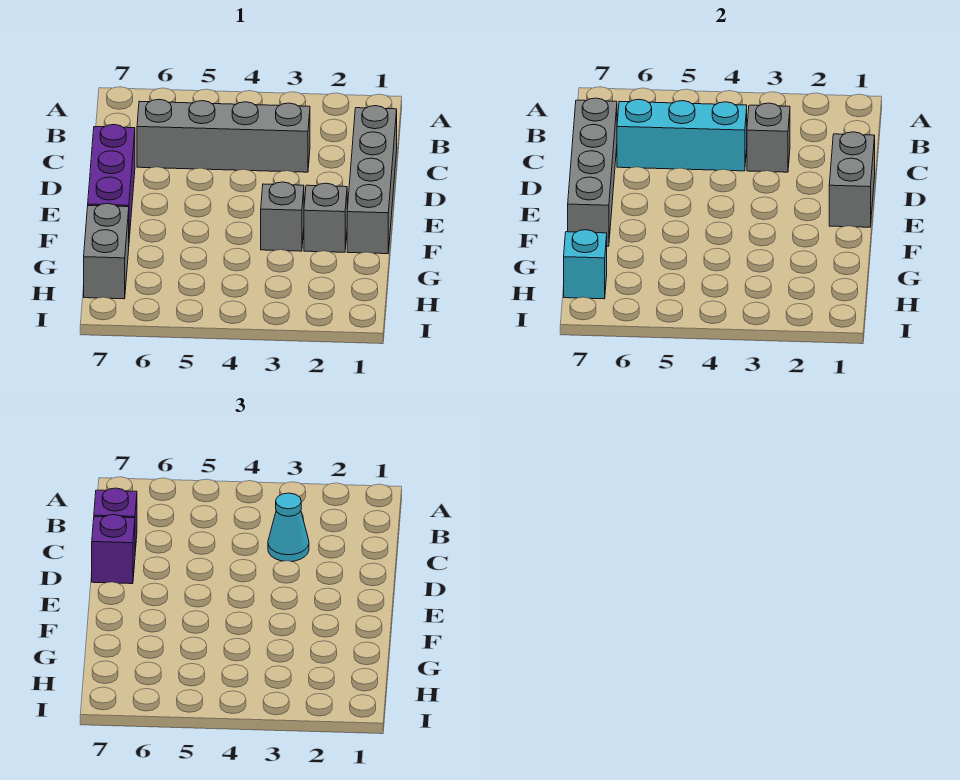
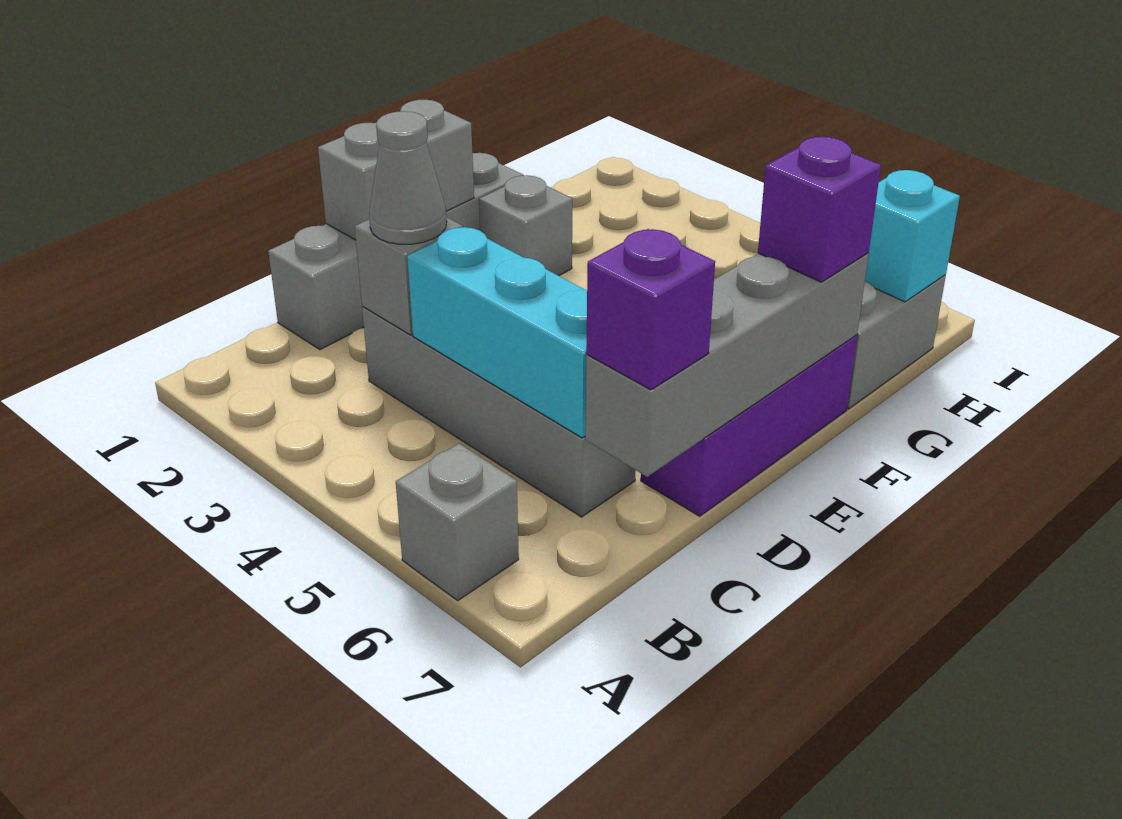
cyan 1x1 cone [268,493,309,561] -> grey 1x1 cone [369,111,447,244]
purple 1x1 brick [92,515,135,584] -> purple 1x1 brick moved to [758,137,881,282]
grey 1x1 brick [261,182,304,251] -> grey 1x1 brick moved to [396,444,519,601]

